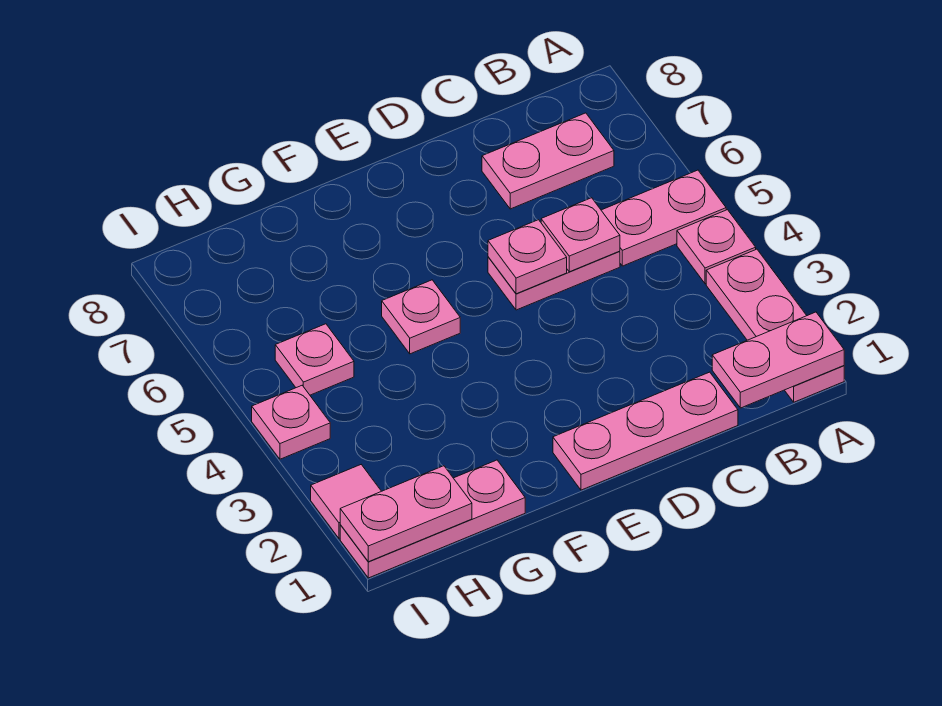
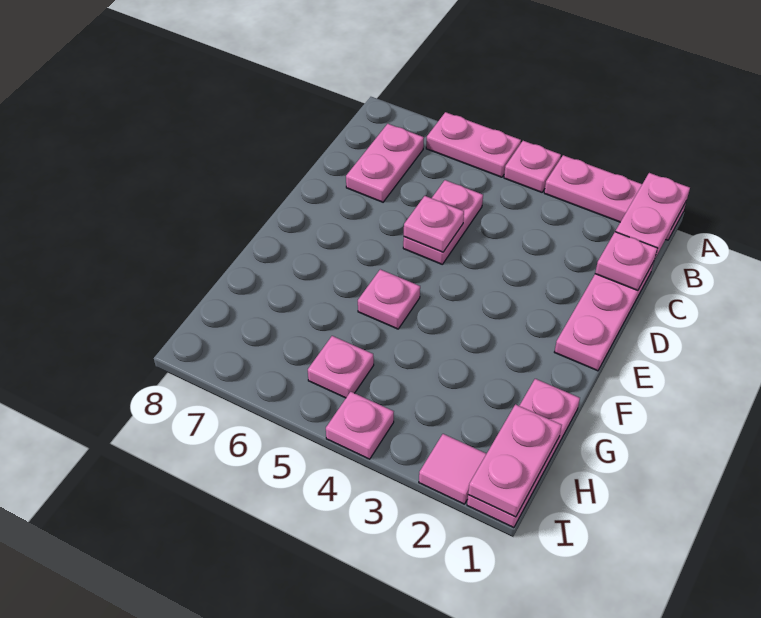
pink 1x2 plate [601,170,726,266] -> pink 1x2 plate turned to [426,112,521,177]
pink 1x1 plate [541,198,620,272] -> pink 1x1 plate moved to [595,232,658,290]

